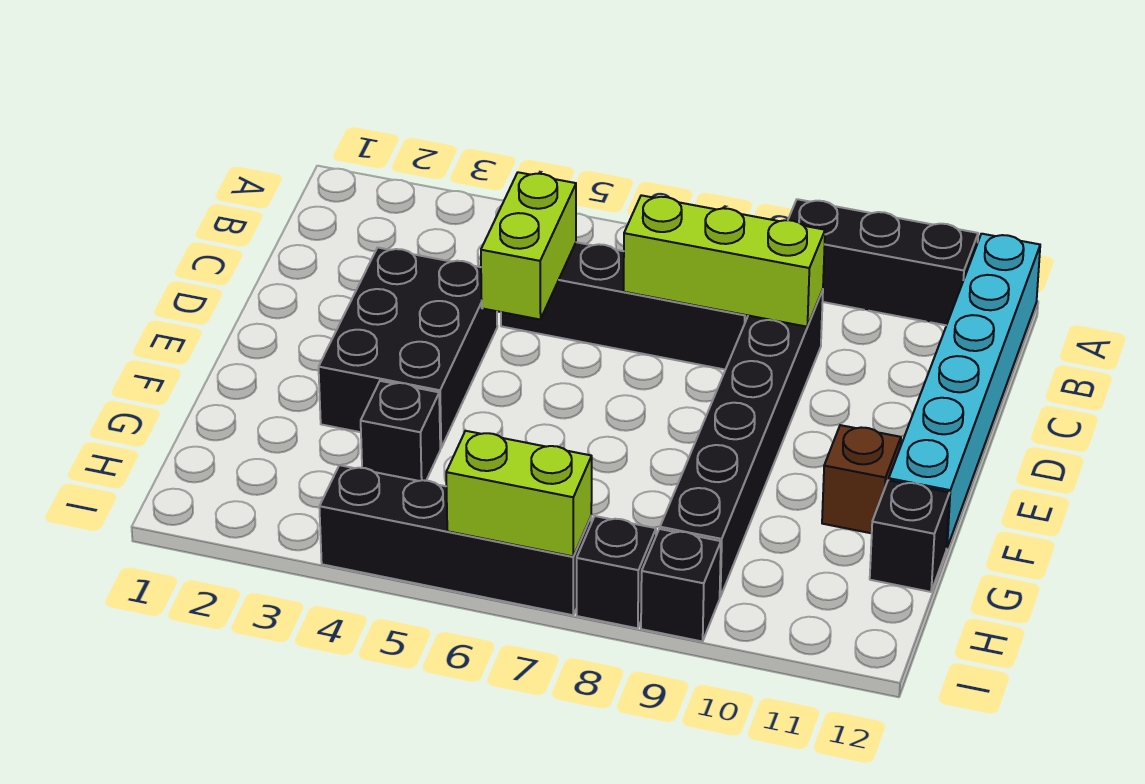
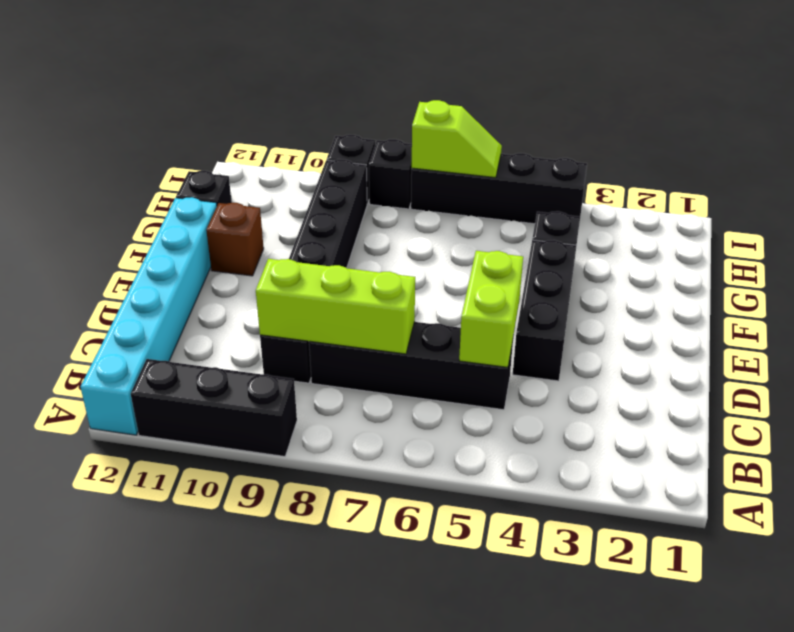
black 2x3 brick [319,248,497,448] -> black 1x3 brick [513,240,576,381]
lime 1x2 brick [446,431,592,556] -> lime 1x2 slope [412,100,502,178]

